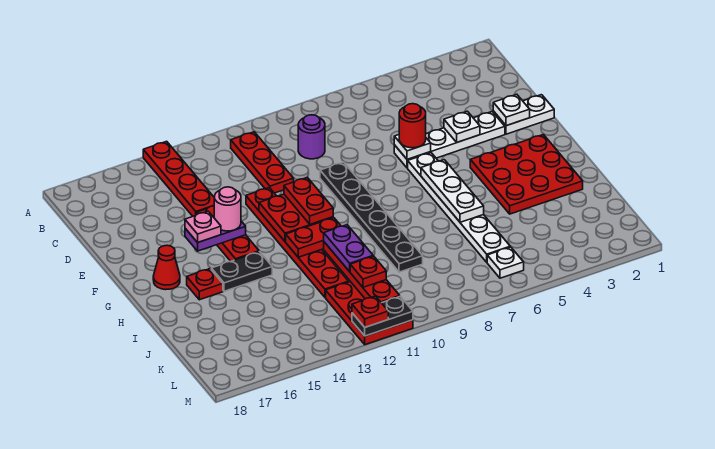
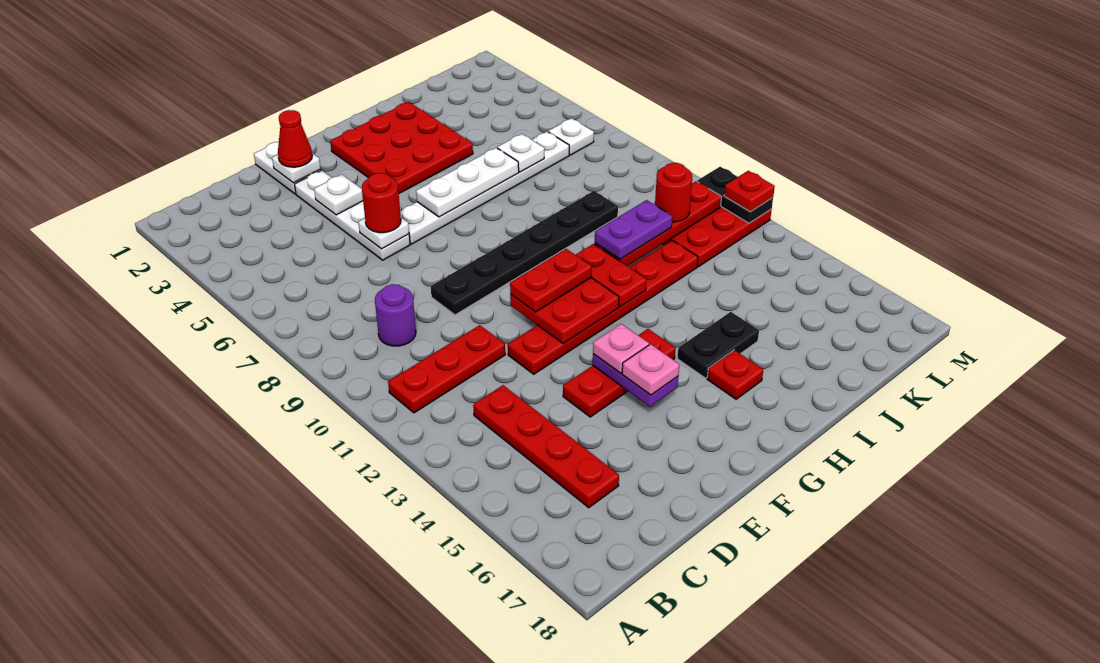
red 1x4 plate [143,141,214,216] -> red 1x4 plate turned to [473,385,619,508]
pink 1x1 round brick [214,187,241,231] -> pink 1x1 plate [593,324,649,373]
red 1x1 cone [153,245,180,290] -> red 1x1 cone moved to [278,110,312,167]
black 1x2 plate [211,252,272,291] -> black 1x2 plate turned to [677,312,759,378]
none -> white 1x1 plate [497,134,544,172]
red 1x1 plate [350,256,386,287] -> red 1x1 round brick [655,163,692,222]

